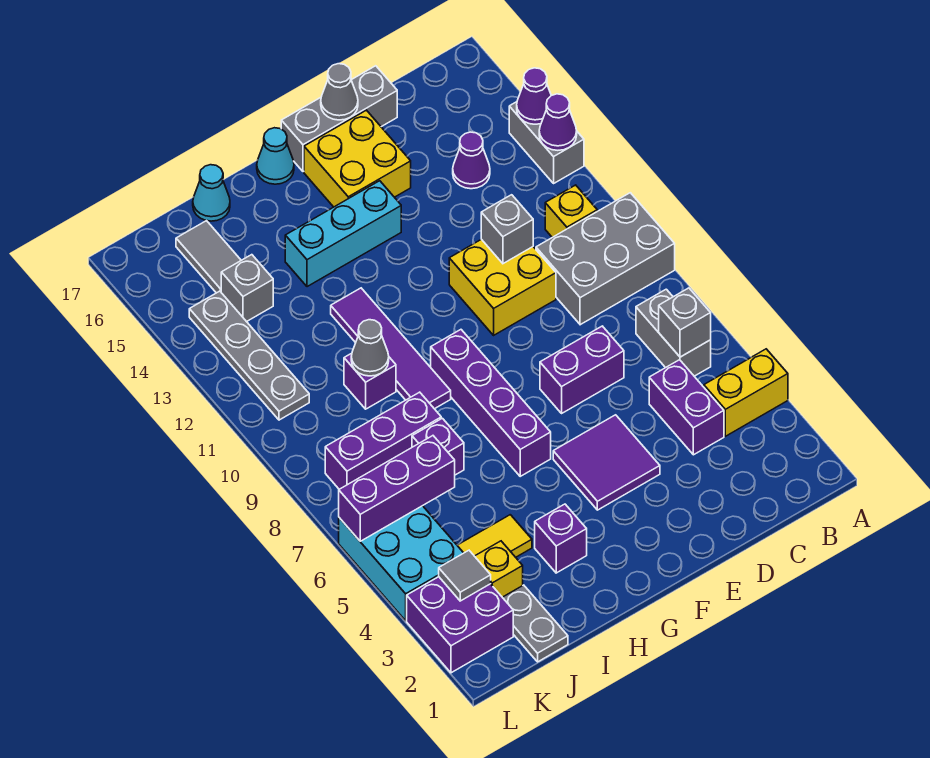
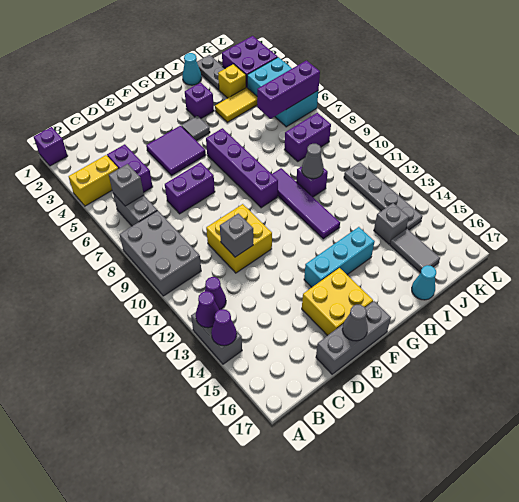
grey 2x3 brick [536,193,675,325] -> grey 2x3 brick turned to [120,210,201,296]
yellow 1x1 brick [545,185,597,237] -> none
purple 1x1 cone [453,132,490,189] -> purple 1x1 cone moved to [205,277,226,310]
cyan 1x1 cone [257,128,294,184] -> cyan 1x1 cone moved to [182,53,202,85]
purple 1x1 brick [412,418,464,475] -> purple 1x1 brick moved to [34,127,68,166]
purple 1x3 brick [325,392,441,489] -> purple 1x2 brick [284,113,331,161]
grey 1x1 tile [439,550,491,601] -> grey 1x1 tile moved to [181,116,210,141]

